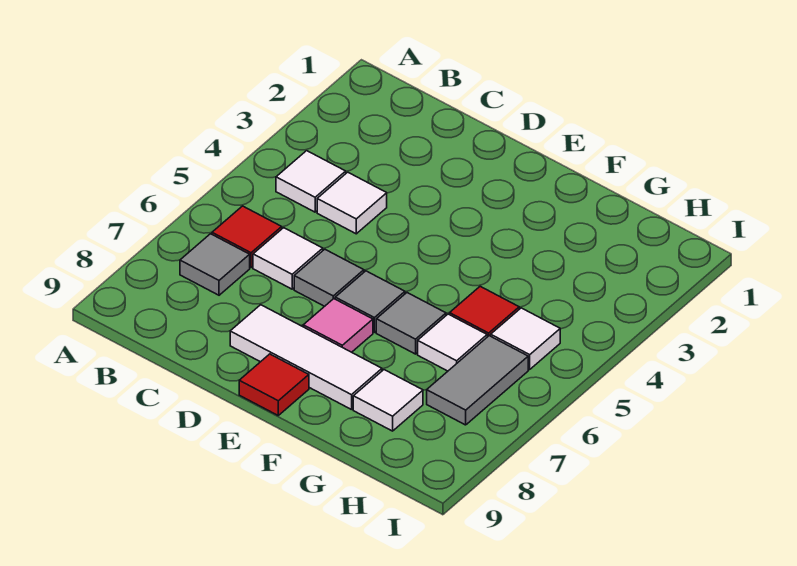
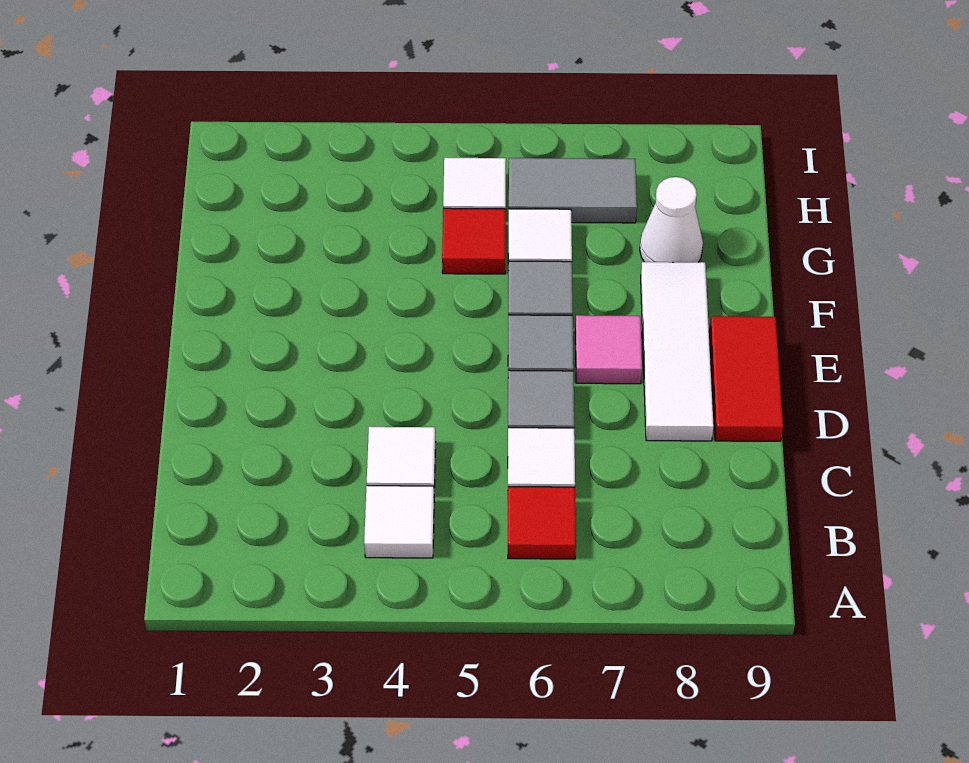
grey 1x1 tile [180,234,250,295] -> none
red 1x1 tile [239,354,309,415] -> red 1x2 tile [709,316,783,441]
white 1x1 tile [353,370,423,431] -> white 1x1 cone [640,177,703,262]

